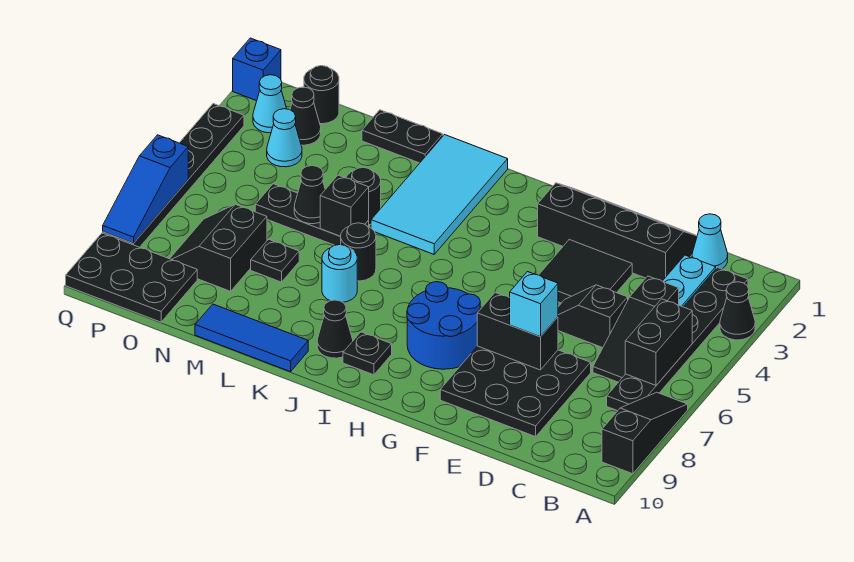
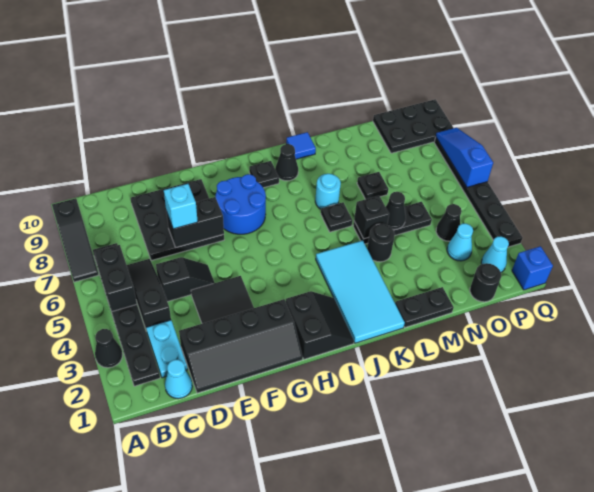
black 1x1 round brick [340,223,376,281] -> black 1x1 plate [321,202,352,232]
blue 1x3 tile [195,304,308,372] -> blue 1x1 tile [286,132,316,159]
black 2x2 slope [170,204,267,291] -> black 2x2 slope moved to [286,291,354,359]
black 1x1 cone [290,87,321,145] -> black 1x1 cone moved to [436,204,461,241]

